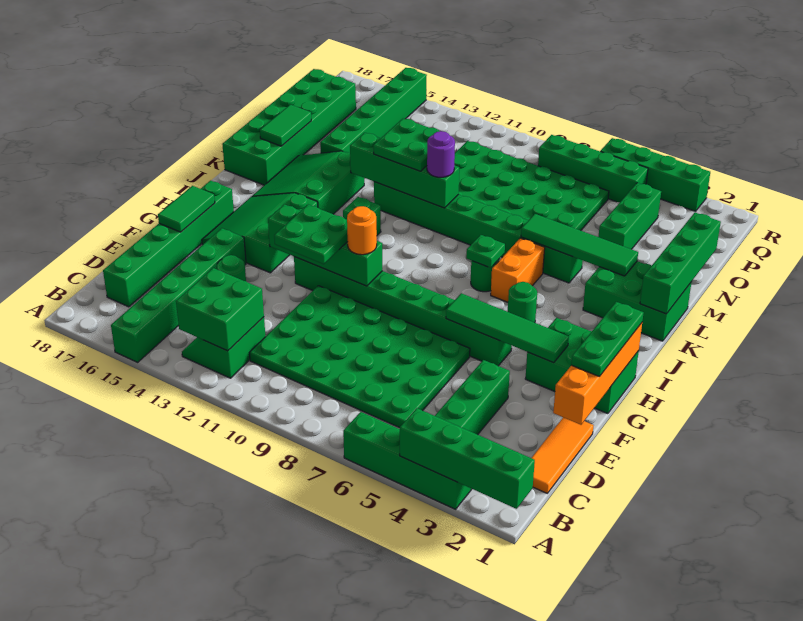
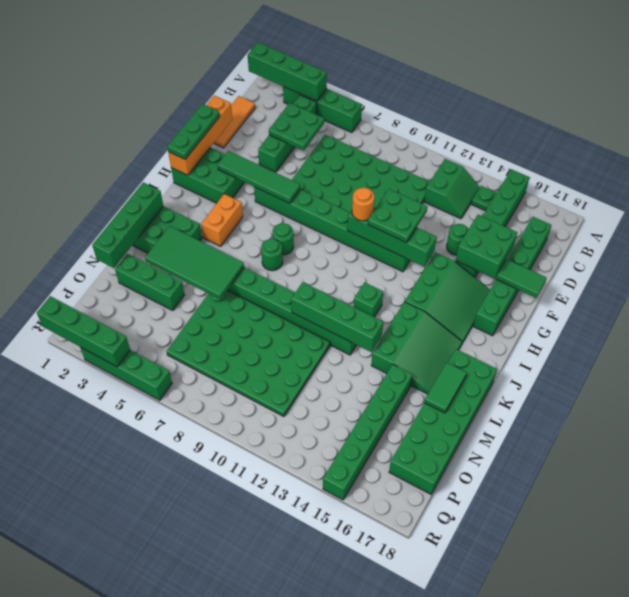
green 2x2 brick [176,268,264,351] -> green 2x2 brick moved to [456,215,517,279]
green 1x2 tile [158,186,215,232] -> green 1x2 tile turned to [496,259,546,298]
green 1x1 round brick [508,282,537,323] -> green 1x1 round brick moved to [273,223,294,255]
orange 1x2 brick [491,238,545,302] -> orange 1x2 brick moved to [201,194,243,246]
green 1x1 plate [466,235,505,268] -> green 1x1 plate moved to [471,186,496,211]
green 1x4 tile [521,214,638,276] -> green 2x4 tile [145,226,244,299]
purple 1x1 round brick [427,131,455,177] -> none
green 2x2 plate [373,118,439,171] -> green 2x2 plate moved to [269,103,324,151]
green 1x3 brick [599,183,661,249] -> green 1x3 brick turned to [115,254,184,310]
green 1x4 brick [538,135,648,203] -> green 1x4 brick moved to [37,296,130,367]

